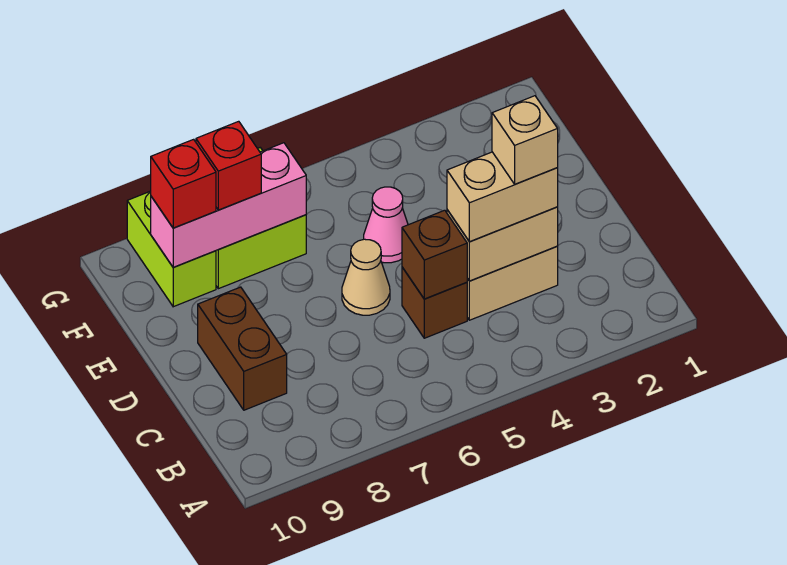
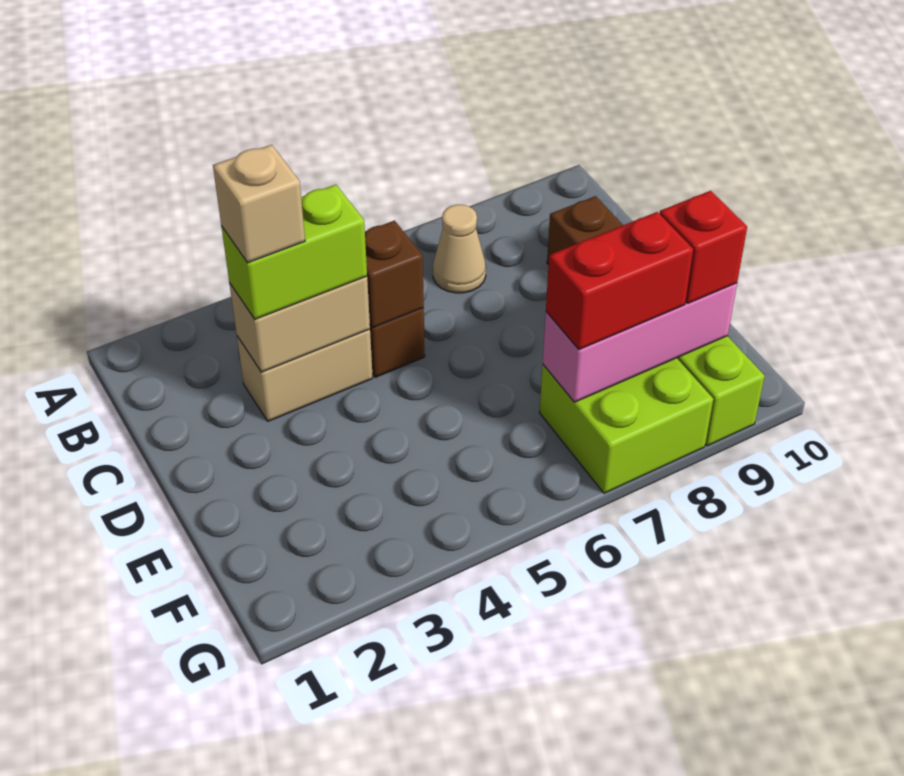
tan 1x2 brick [447,152,558,242] -> lime 1x2 brick [221,184,367,319]
tan 1x1 cone [342,239,390,315] -> tan 1x1 cone moved to [433,205,486,293]
pink 1x1 cone [364,187,408,263] -> none
red 1x1 brick [196,121,261,210] -> red 1x2 brick [546,212,693,350]

